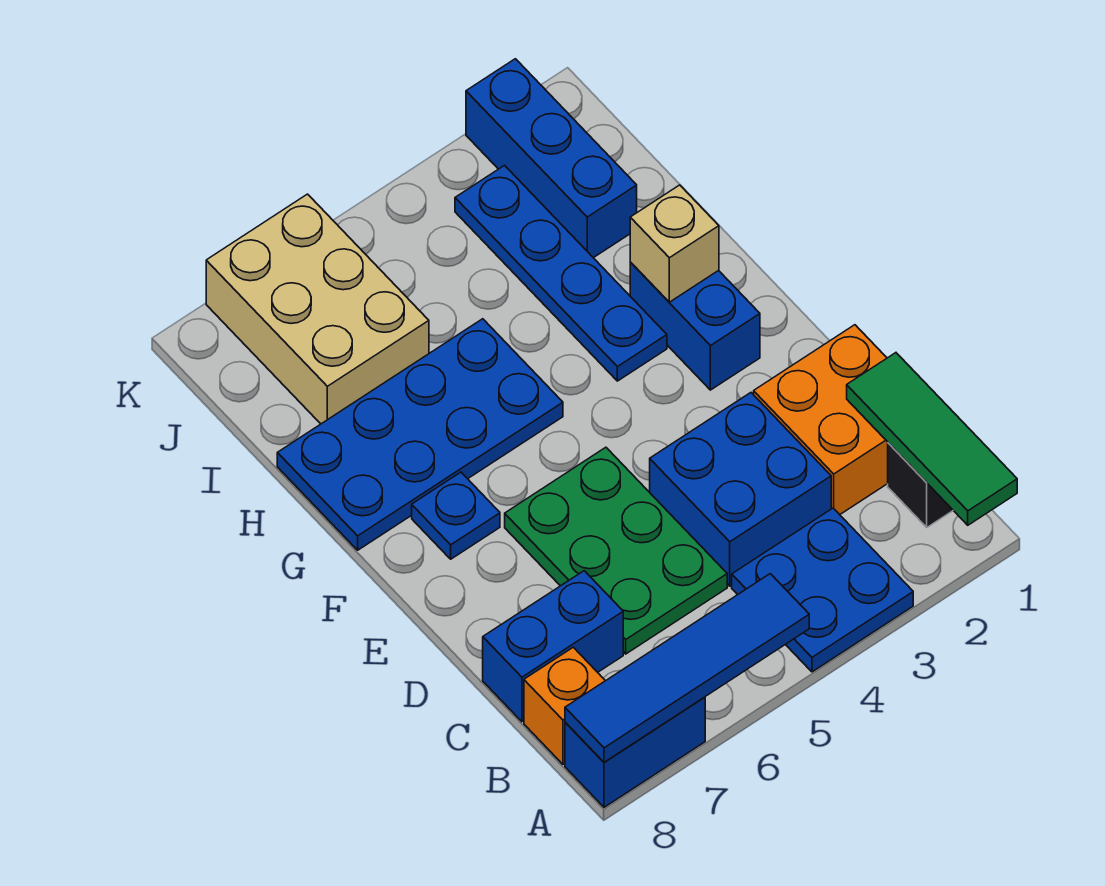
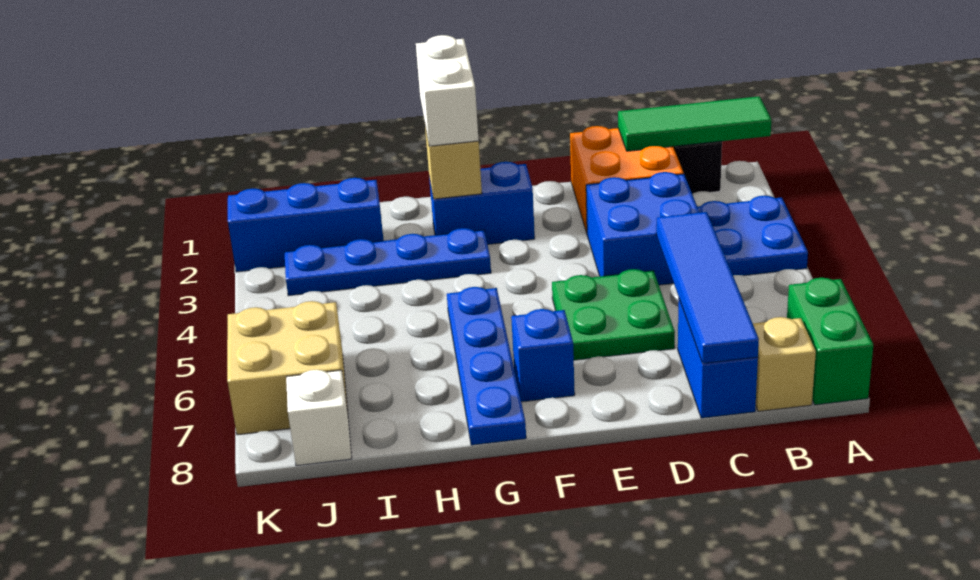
blue 1x4 tile [565,574,809,762] -> blue 1x4 tile moved to [656,212,759,363]
blue 1x2 brick [565,697,705,807] -> green 1x2 brick [787,278,873,405]
orange 1x1 brick [524,647,605,764] -> tan 1x1 brick [753,317,816,411]
green 2x3 plate [505,447,727,654] -> green 2x2 plate [552,269,675,360]
blue 1x1 plate [412,472,500,559] -> blue 1x1 brick [511,309,575,402]
none -> white 1x2 brick [416,35,479,146]
blue 2x4 plate [277,319,563,550] -> blue 1x4 plate [447,287,526,445]
tan 2x3 brick [206,194,429,424] -> tan 2x2 brick [227,301,348,435]
none -> white 1x1 brick [286,370,352,466]

